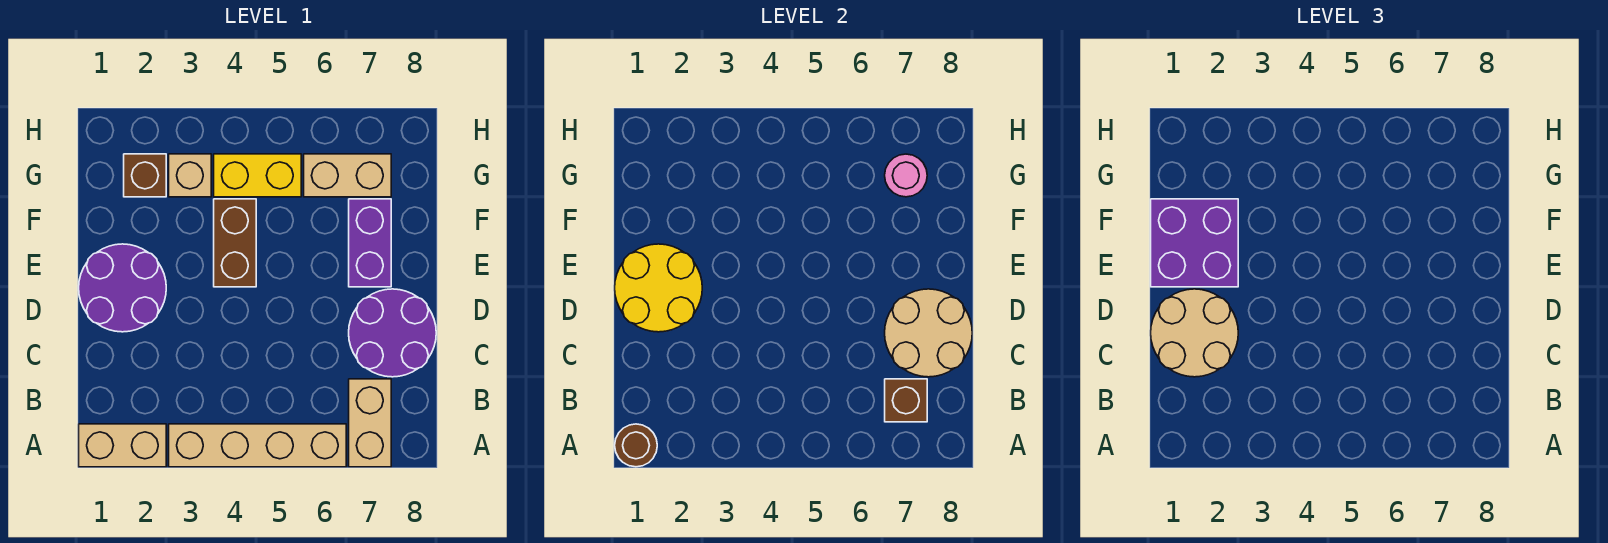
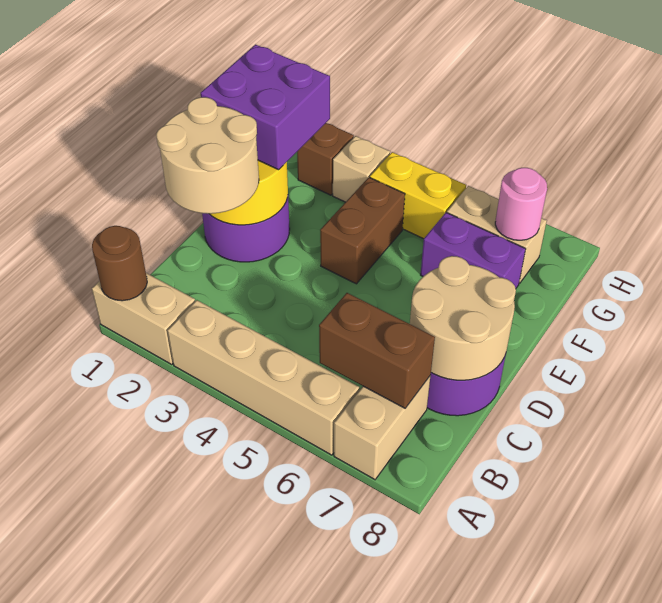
brown 1x1 brick [885,379,927,422] -> brown 1x2 brick [319,293,435,408]
purple 1x2 brick [349,199,391,287] -> purple 1x2 brick turned to [421,213,526,288]

